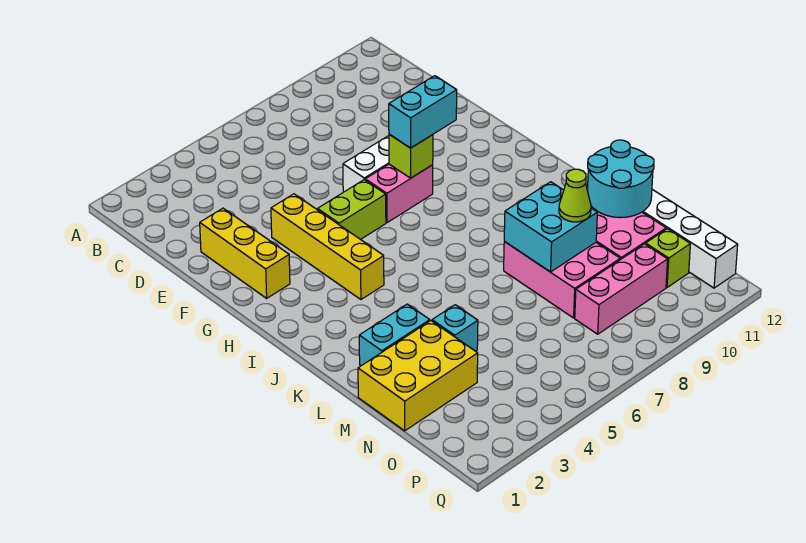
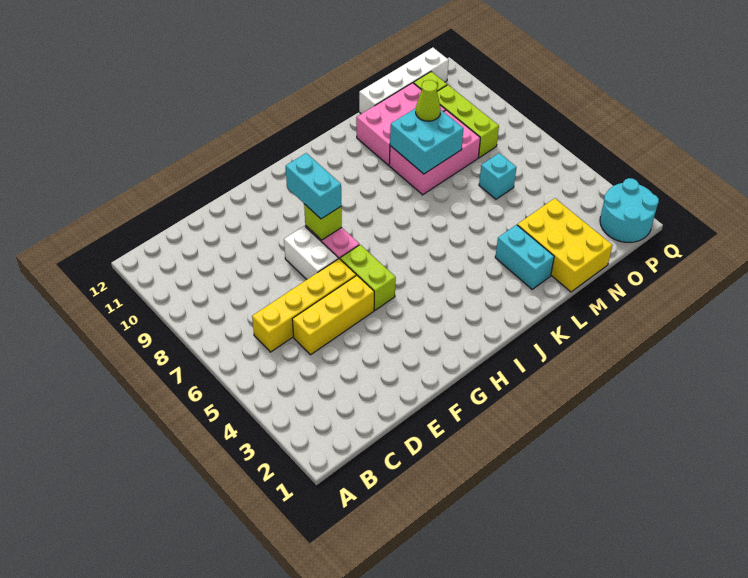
yellow 1x3 brick [200,208,290,298] -> yellow 1x3 brick moved to [292,275,374,355]
yellow 1x4 brick [271,194,384,299] -> yellow 1x4 brick moved to [252,259,356,352]
cyan 2x2 round brick [587,140,654,218] -> cyan 2x2 round brick moved to [600,178,659,242]
cyan 1x1 brick [432,305,478,351] -> cyan 1x1 brick moved to [479,153,517,199]
pink 1x3 brick [575,244,668,334] -> lime 1x3 brick [437,85,499,158]

